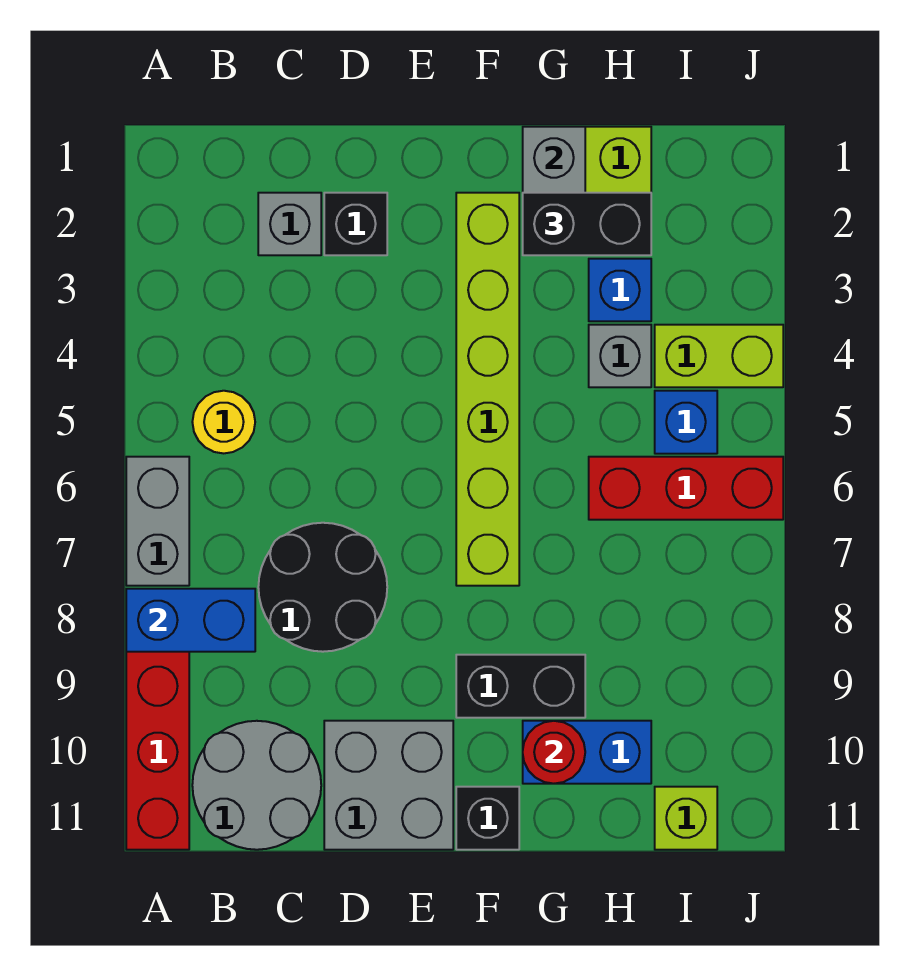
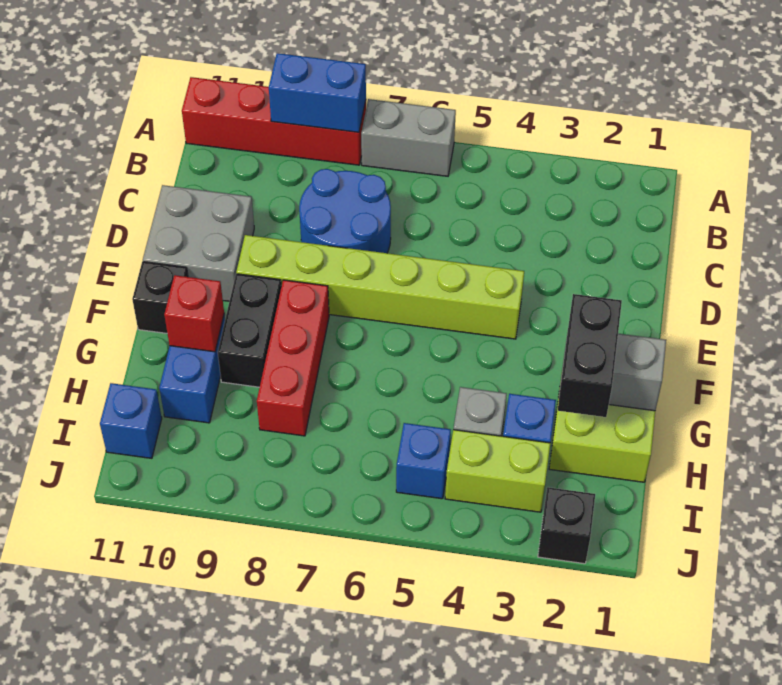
blue 1x2 brick [126,589,255,652] -> blue 1x2 brick turned to [269,53,366,132]
yellow 1x1 round brick [192,391,255,453] -> none
grey 2x2 round brick [192,721,321,850] -> none
grey 1x1 brick [258,193,321,255] -> none
black 2x2 round brick [258,523,387,652] -> blue 2x2 round brick [299,169,391,253]
black 1x1 brick [324,193,387,255] -> black 1x1 brick moved to [538,487,595,564]
lime 1x6 brick [456,193,519,586] -> lime 1x6 brick moved to [236,235,524,339]
red 1x1 round brick [523,721,585,784] -> red 1x1 brick [164,275,224,352]
red 1x3 brick [589,457,783,520] -> red 1x3 brick moved to [257,280,329,436]
lime 1x2 brick [655,325,783,387] -> lime 1x2 brick turned to [445,430,550,512]
lime 1x1 brick [655,787,717,850] -> blue 1x1 brick [100,383,162,458]

